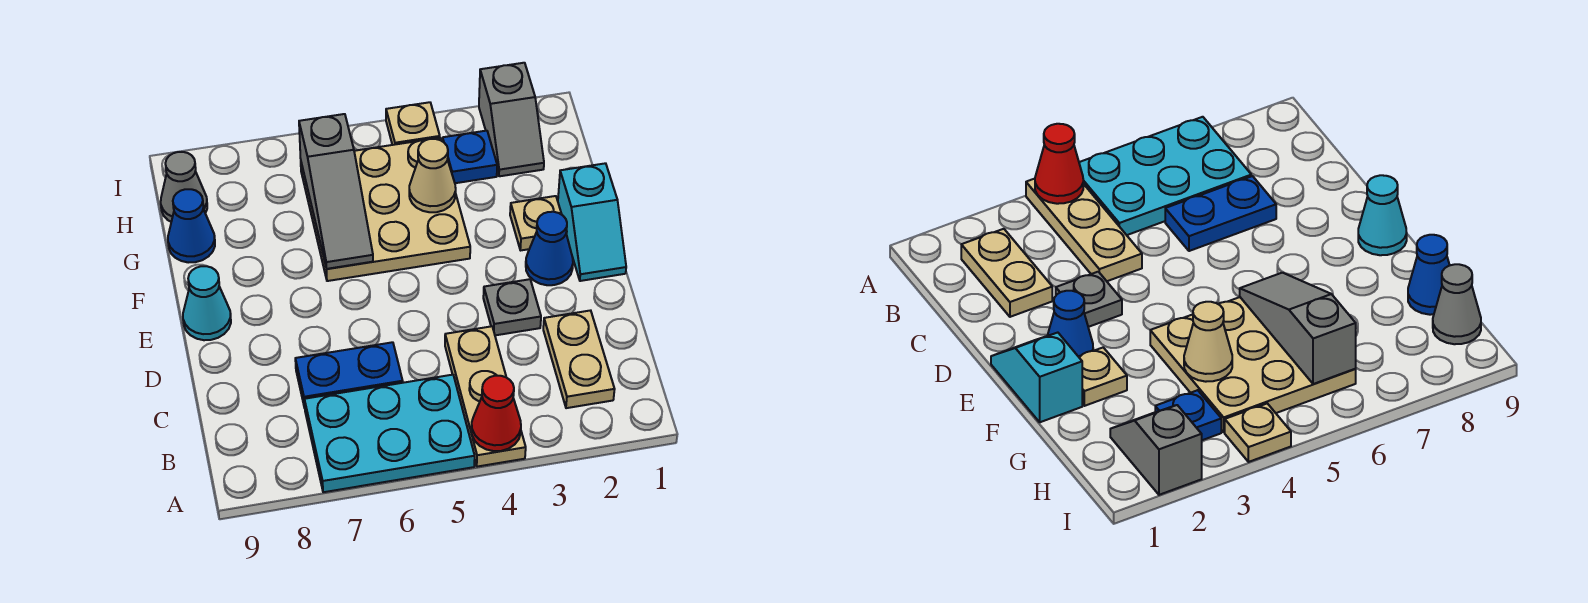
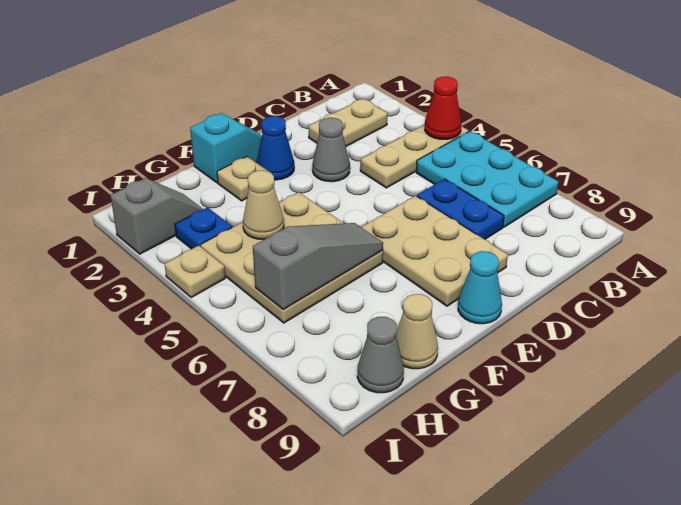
grey 1x1 plate [483,279,541,335] -> grey 1x1 cone [312,118,350,182]
none -> tan 2x3 plate [361,196,508,306]
blue 1x1 cone [168,189,215,263] -> tan 1x1 cone [396,294,438,369]

